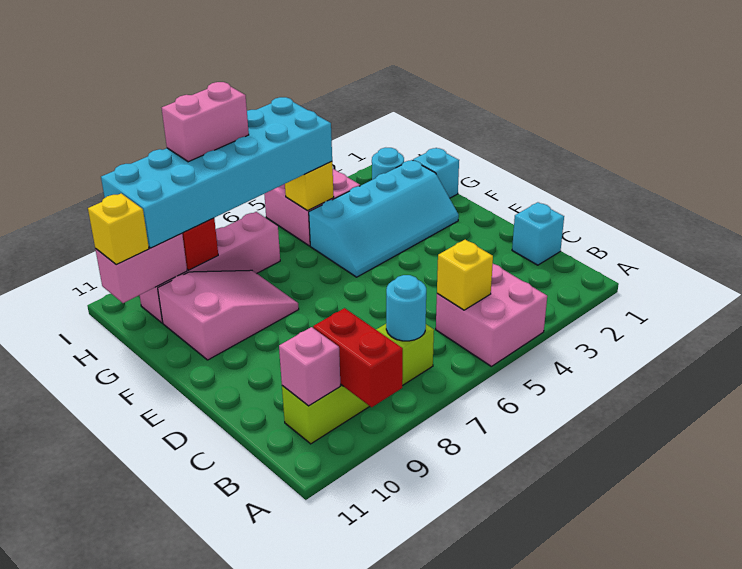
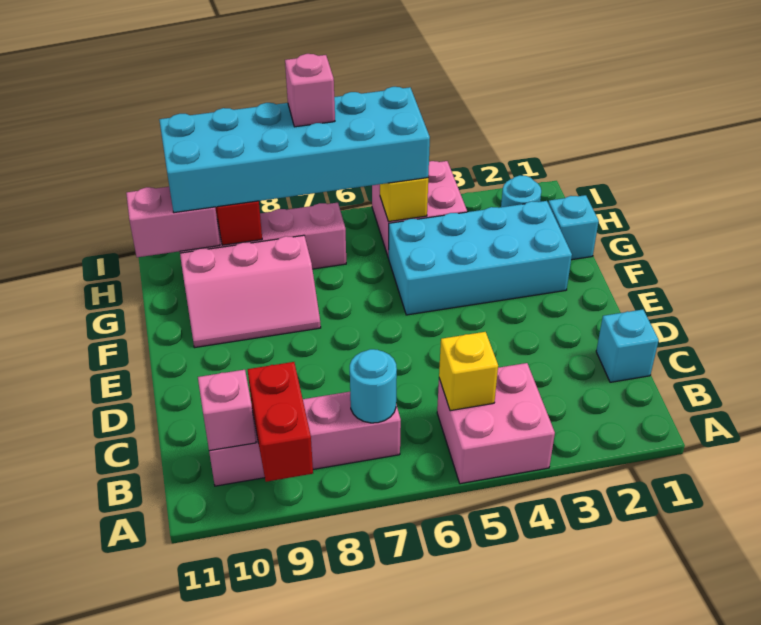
lime 1x4 brick [282,324,434,444] -> pink 1x4 brick [209,392,401,486]
cyan 2x4 slope [309,160,459,277] -> cyan 2x4 brick [389,201,572,315]
pink 2x3 slope [158,270,299,360] -> pink 2x3 slope turned to [180,235,321,348]
yellow 1x1 brick [88,194,149,265] -> none
pink 1x2 brick [162,82,249,162] -> pink 1x1 brick [285,54,335,127]

